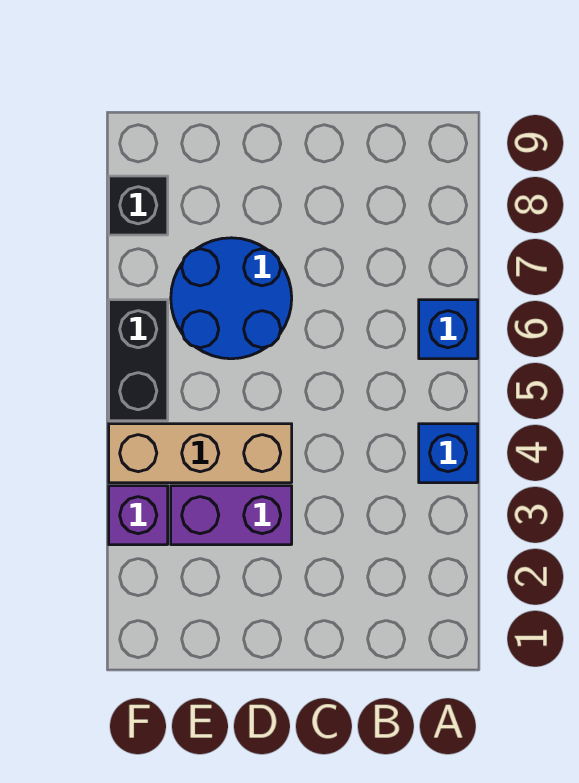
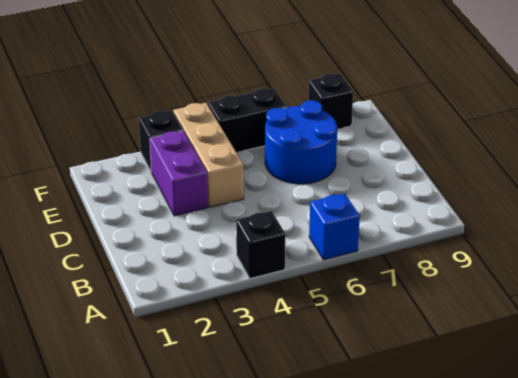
blue 1x1 brick [419,424,478,483] -> black 1x1 brick [236,211,286,278]
purple 1x1 brick [109,486,168,545] -> black 1x1 brick [139,110,183,171]

